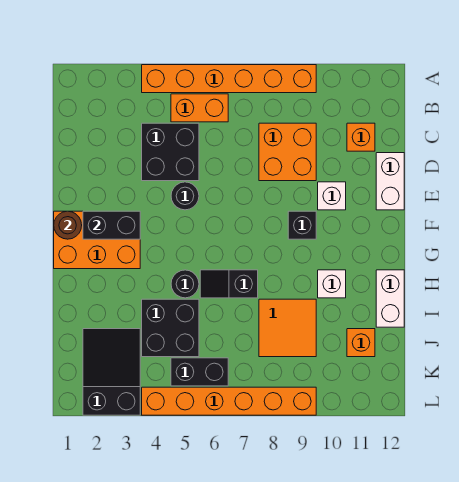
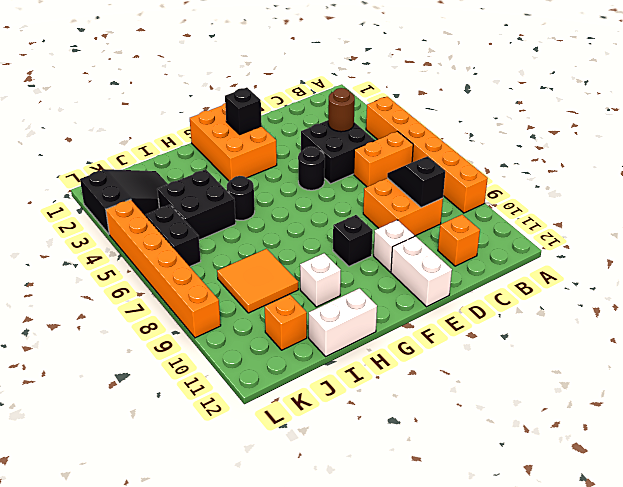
orange 1x2 brick [171,94,228,122] -> orange 1x2 brick turned to [354,131,413,187]
white 1x2 brick [376,153,404,210] -> white 1x2 brick turned to [391,236,452,307]
brown 1x1 round brick [54,211,82,239] -> brown 1x1 round brick moved to [328,88,355,132]
black 1x2 brick [83,211,140,239] -> black 1x1 brick [225,87,262,134]
black 1x2 slope [200,270,258,298] -> black 1x2 slope moved to [387,156,445,208]

